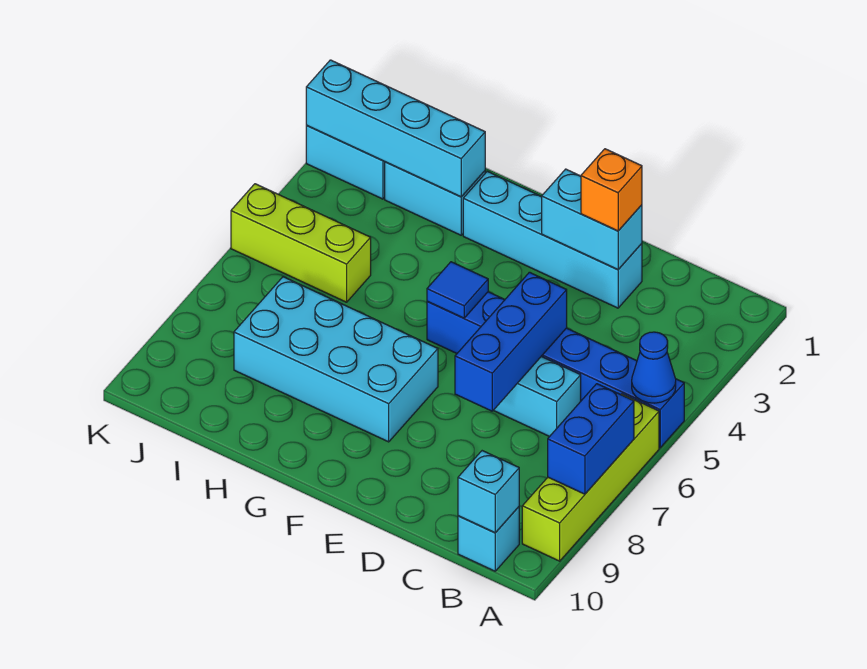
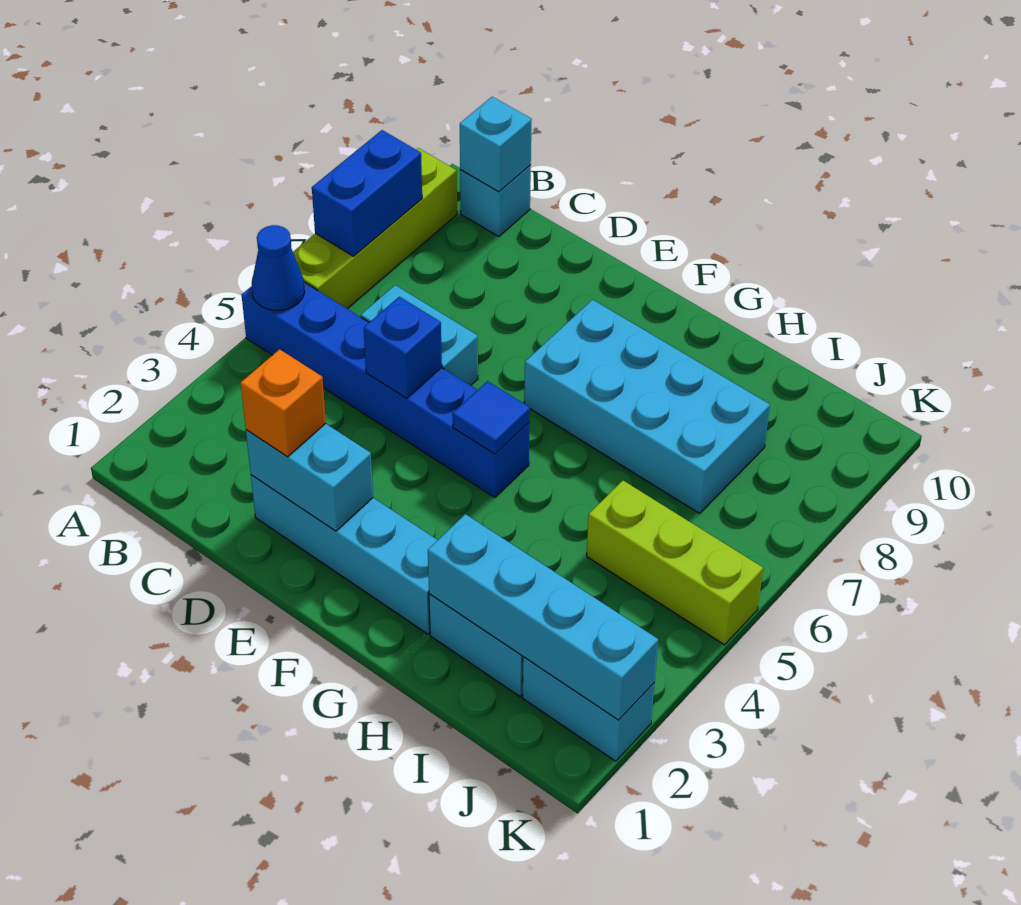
blue 1x3 brick [455,272,567,411] -> blue 1x1 brick [364,297,442,399]

